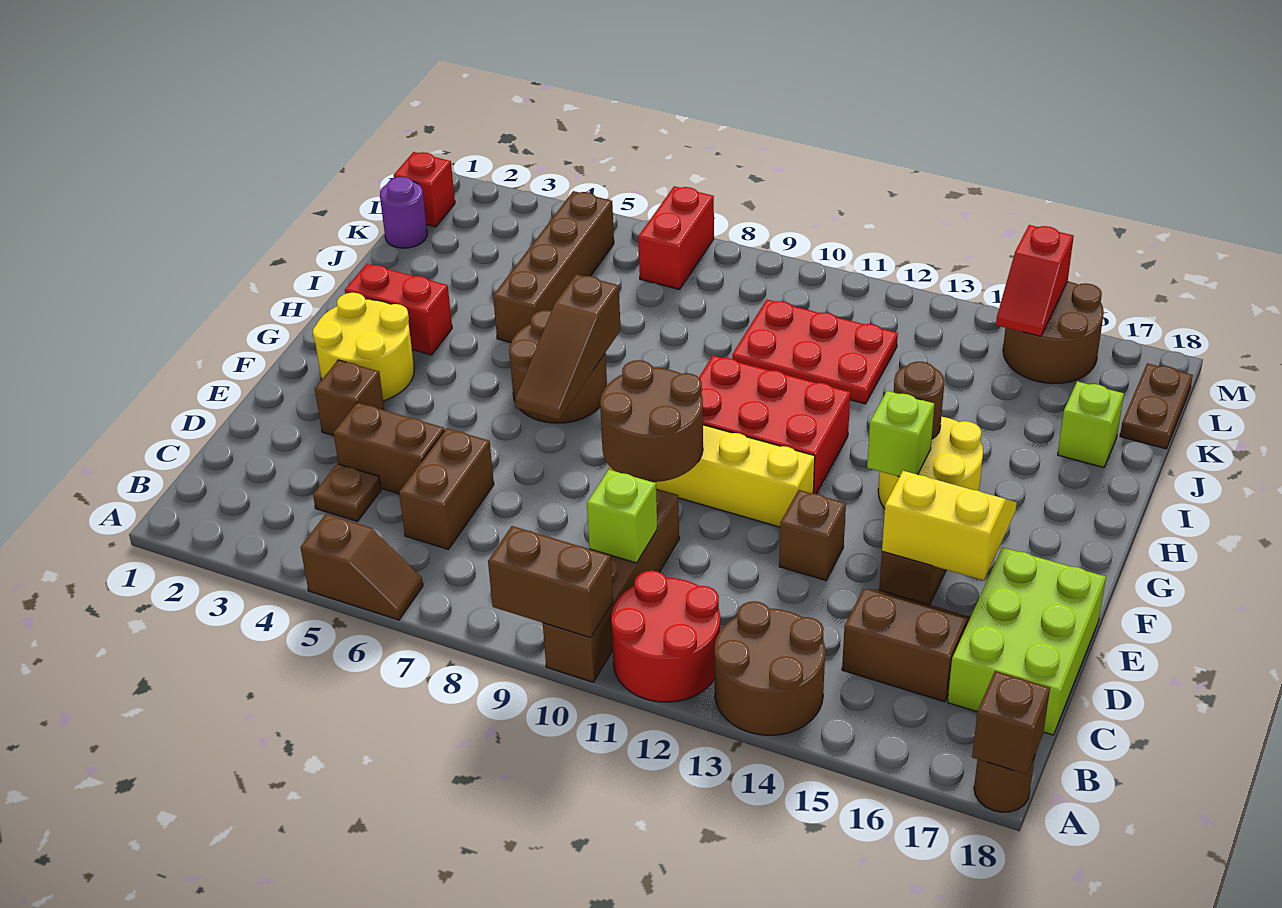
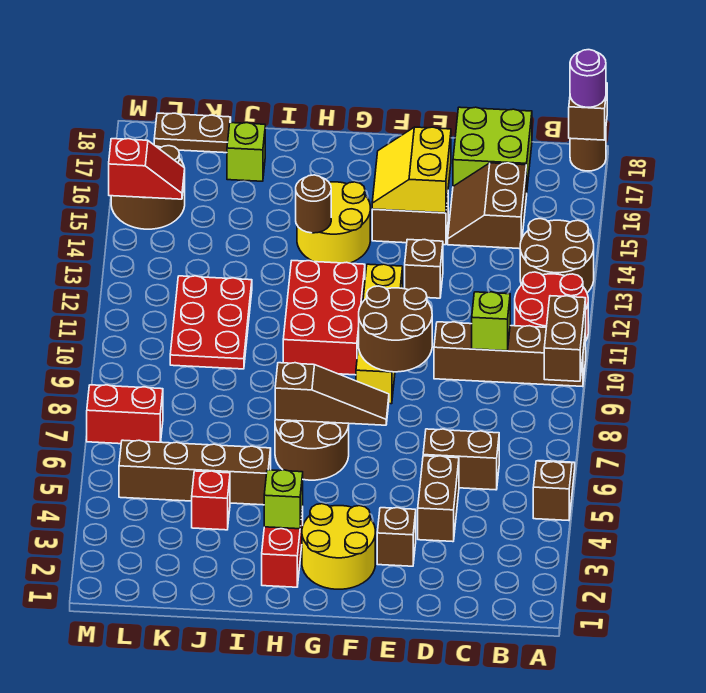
brown 1x1 plate [313,464,381,522] -> none
lime 2x3 brick [948,547,1106,735] -> lime 2x2 brick [453,107,532,186]
lime 1x1 brick [867,391,934,477] -> lime 1x1 brick moved to [264,470,303,529]
purple 1x1 round brick [380,177,427,248] -> purple 1x1 round brick moved to [570,50,606,107]
red 1x1 brick [394,152,455,227] -> red 1x1 brick moved to [192,471,230,530]

